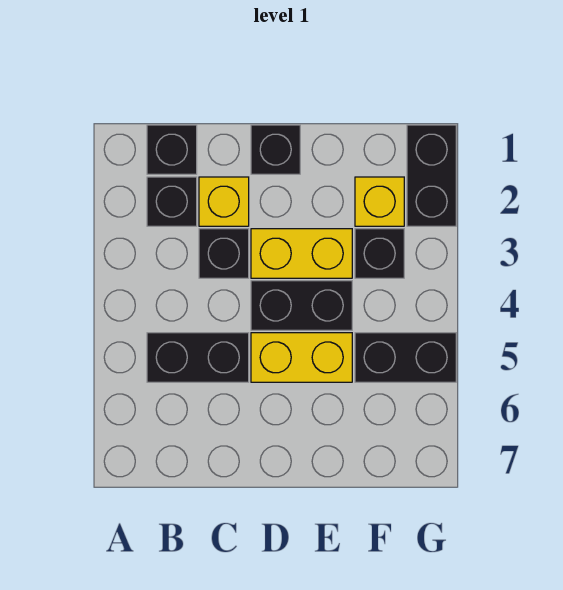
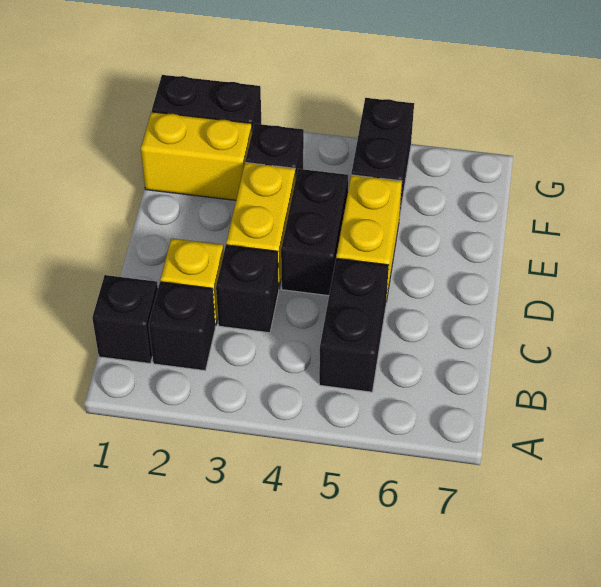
black 1x1 brick [251,125,300,174] -> none
yellow 1x1 brick [355,177,404,226] -> yellow 1x2 brick [141,112,252,200]

